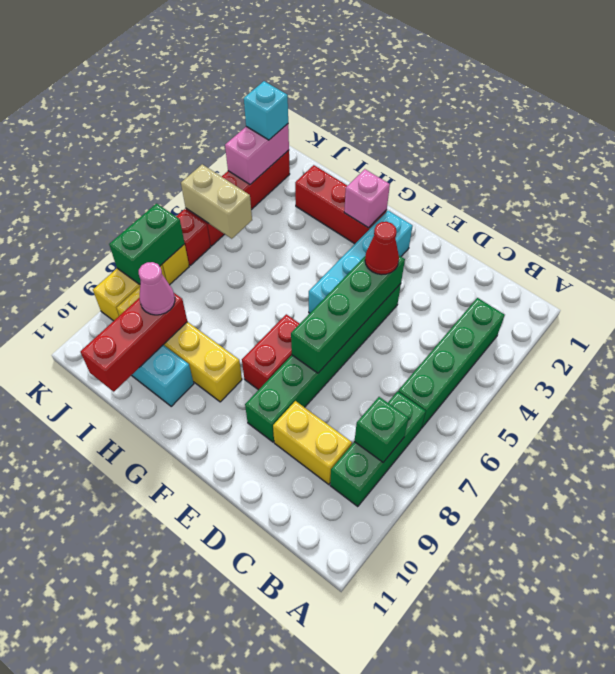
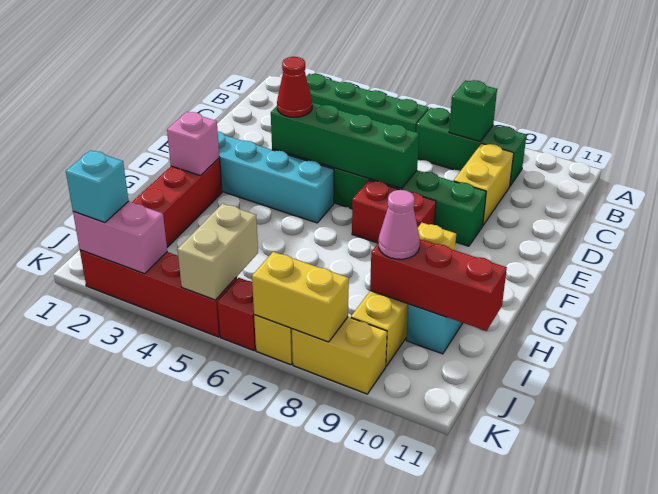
green 1x2 brick [109,204,185,285] -> yellow 1x2 brick [252,252,349,342]

